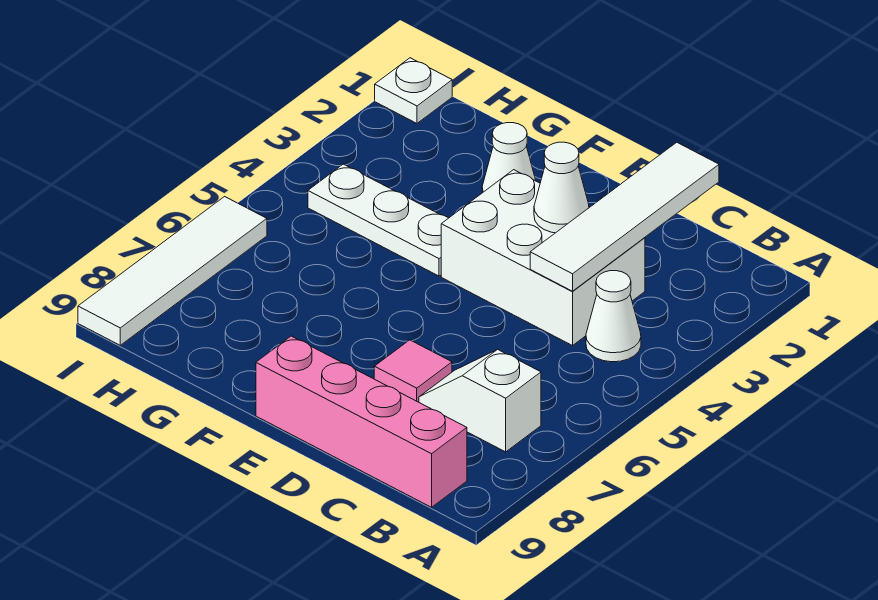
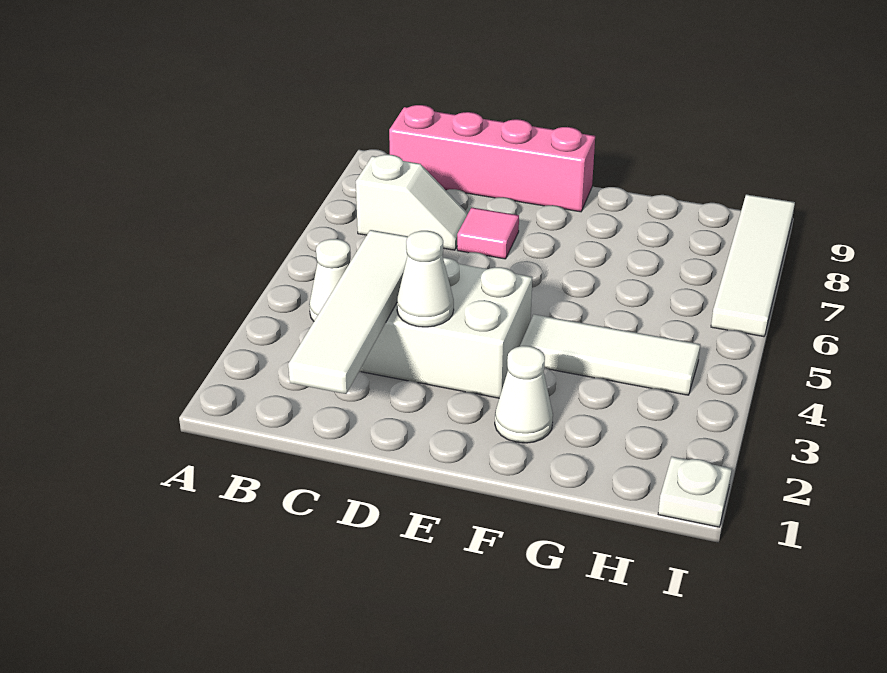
white 1x3 plate [308,164,448,276] -> white 1x3 tile [520,314,700,395]

